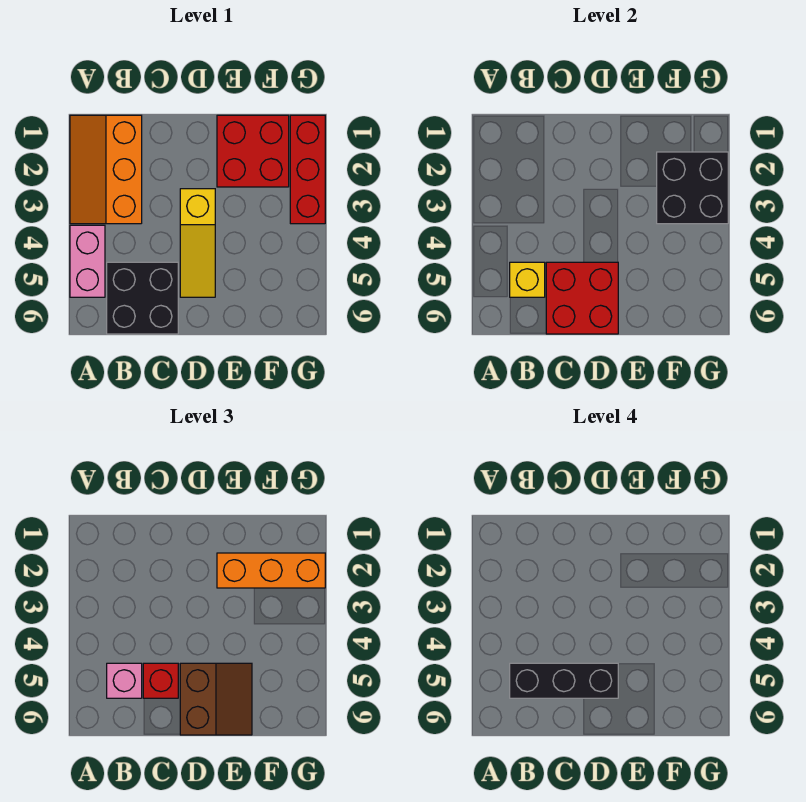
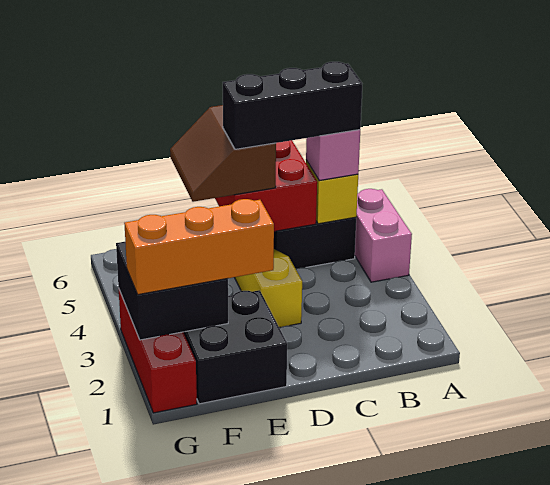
orange 2x3 slope [70,115,142,224] -> none
red 1x1 brick [143,663,178,698] -> none
red 2x2 brick [217,115,289,187] -> black 2x2 brick [183,290,287,404]

